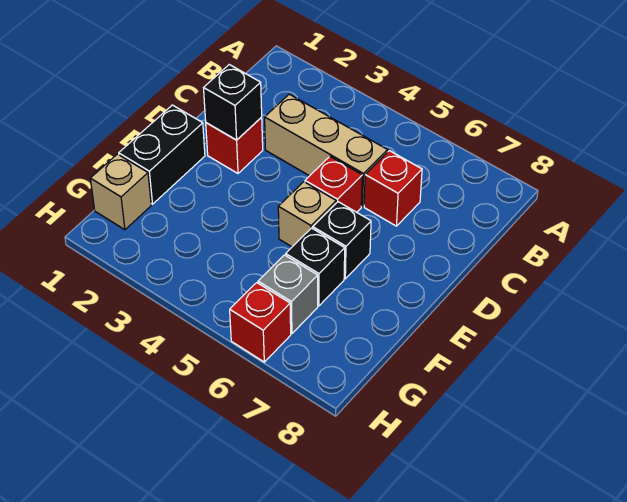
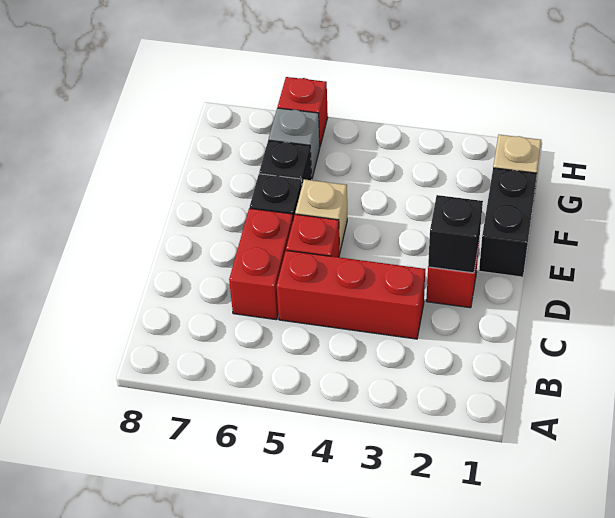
tan 1x3 brick [265,94,388,206] -> red 1x3 brick [277,250,425,339]
red 1x1 brick [364,151,422,226] -> red 1x2 brick [229,208,293,320]

